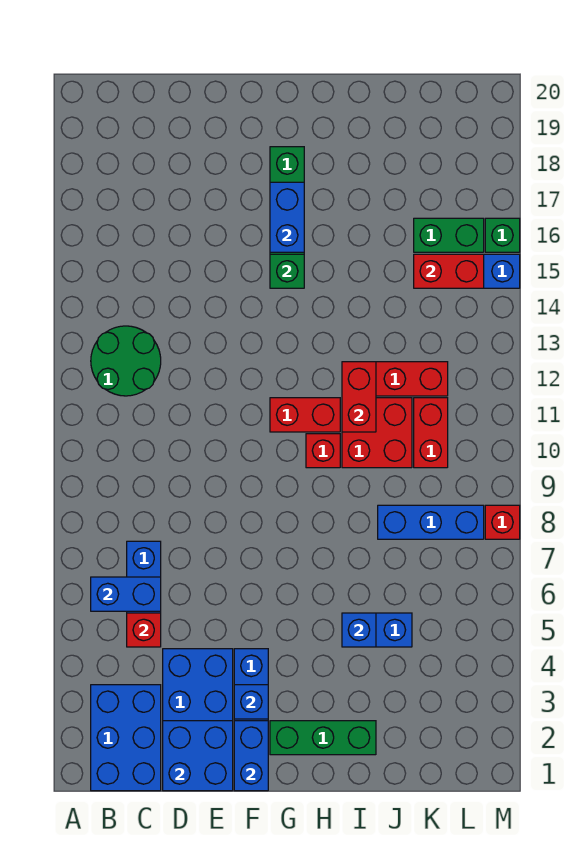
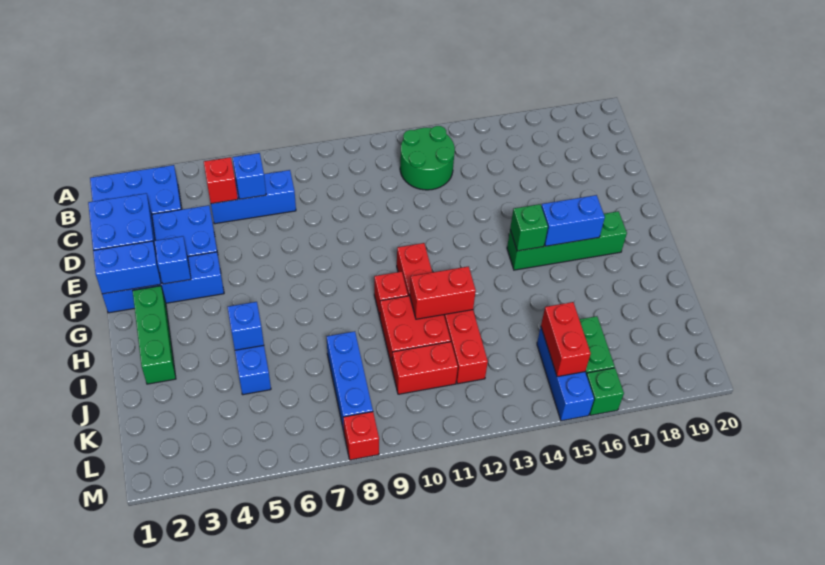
blue 1x2 brick [91,577,161,611] -> blue 1x1 brick [233,153,266,199]

